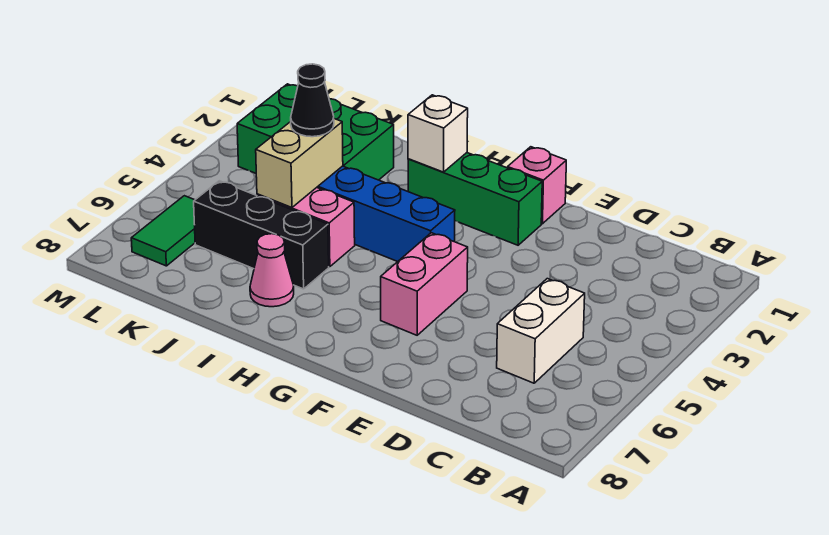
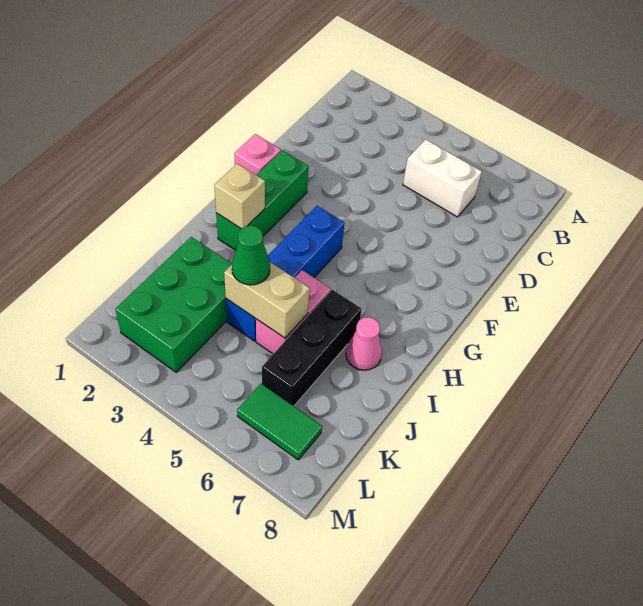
pink 1x2 brick [381,233,468,335] -> none
white 1x1 brick [408,95,468,172] -> tan 1x1 brick [214,164,265,229]
black 1x1 cone [291,64,334,137] -> green 1x1 cone [232,226,270,285]

